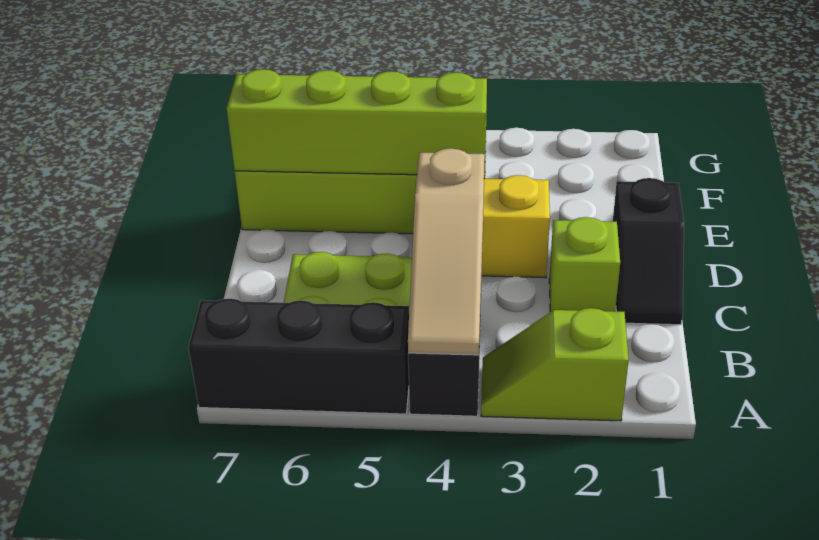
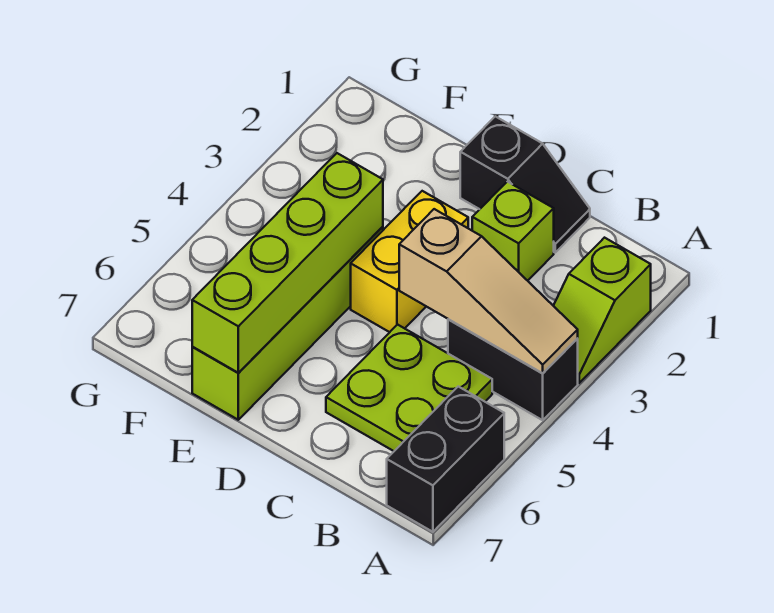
black 1x3 brick [188,298,409,414] -> black 1x2 brick [387,386,504,532]

